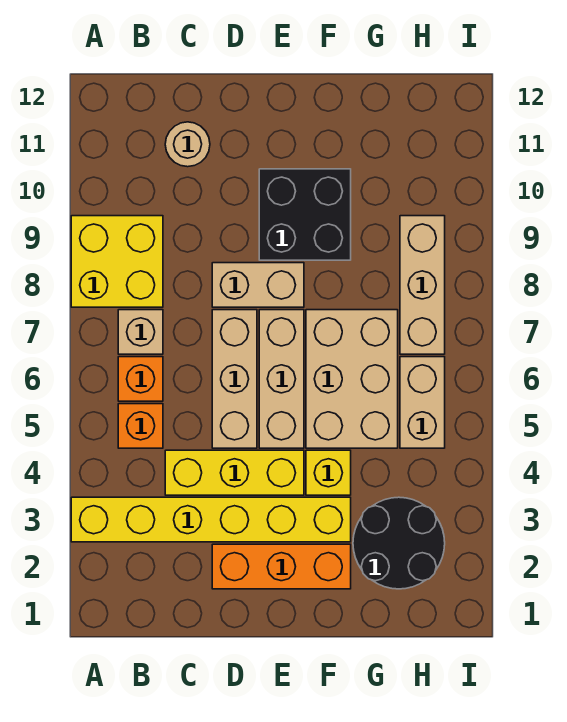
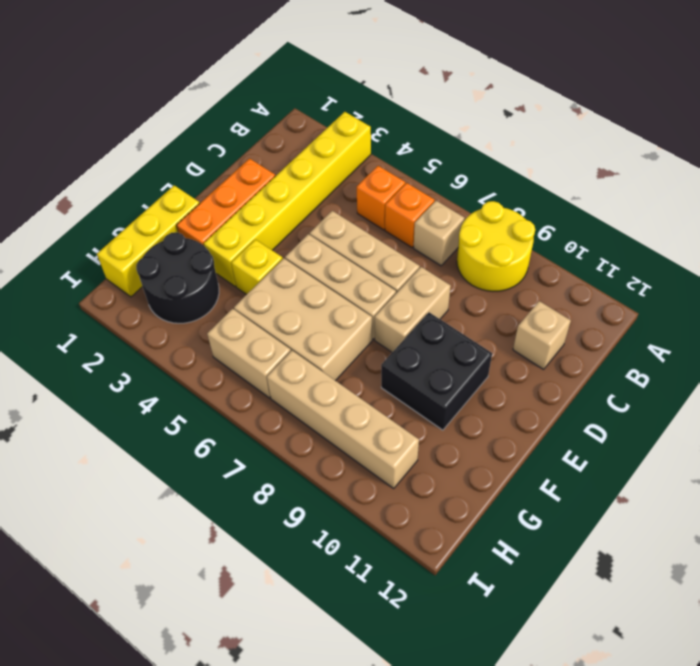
yellow 2x2 brick [71,216,163,307] -> yellow 2x2 round brick [457,201,535,291]
yellow 1x3 brick [165,450,304,495] -> yellow 1x3 brick moved to [97,185,200,297]
tan 1x1 round brick [165,122,210,167] -> tan 1x1 brick [513,301,571,369]
tan 1x3 brick [400,216,445,354] -> tan 1x4 brick [267,351,419,488]

